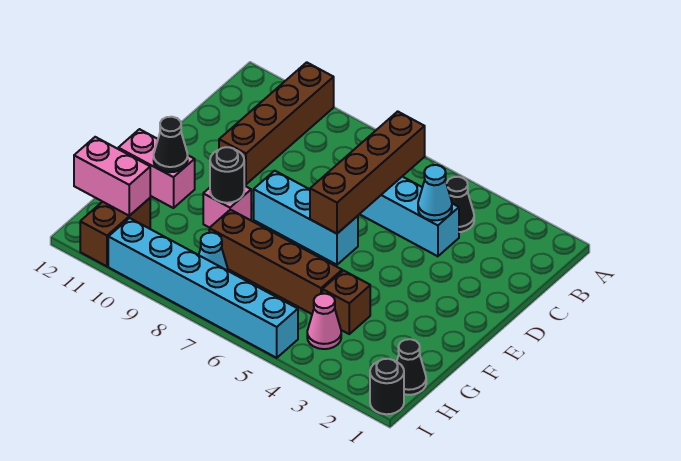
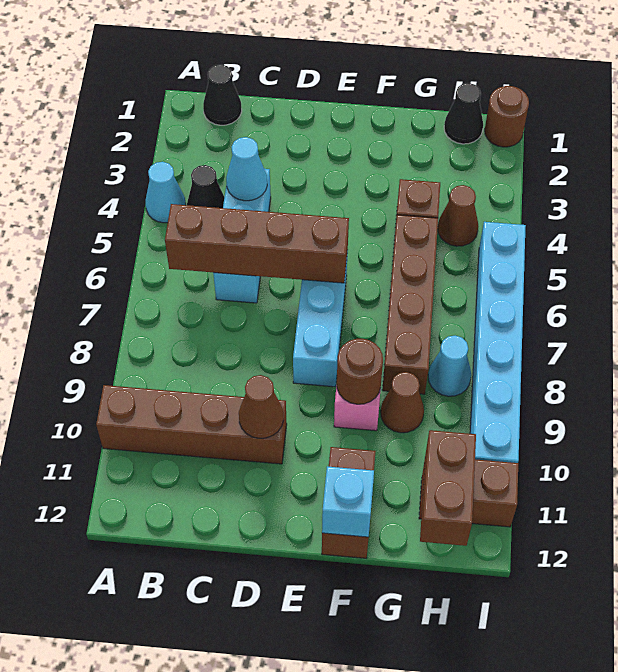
none -> cyan 1x1 cone [146,162,186,223]
none -> brown 1x1 cone [239,375,284,438]
black 1x1 round brick [210,147,244,203] -> brown 1x1 round brick [337,339,383,404]
pink 1x2 brick [118,129,195,208] -> brown 1x2 brick [322,447,376,558]
black 1x1 cone [154,117,188,172] -> black 1x1 cone moved to [203,64,242,125]
none -> cyan 1x1 brick [322,466,374,537]
none -> brown 1x1 cone [381,372,424,433]
pink 1x1 cone [307,294,341,349] -> brown 1x1 cone [438,185,478,246]
pink 1x2 brick [74,137,150,216] -> brown 1x2 brick [420,430,476,546]
black 1x1 round brick [370,359,404,414] -> brown 1x1 round brick [485,86,529,147]

